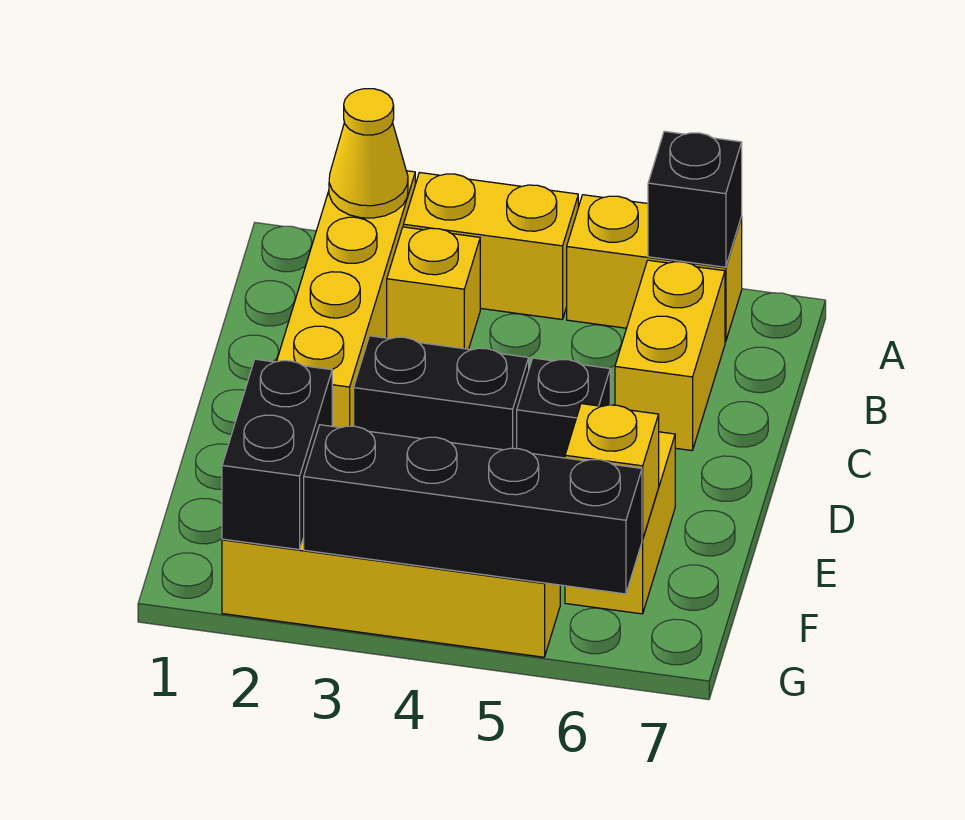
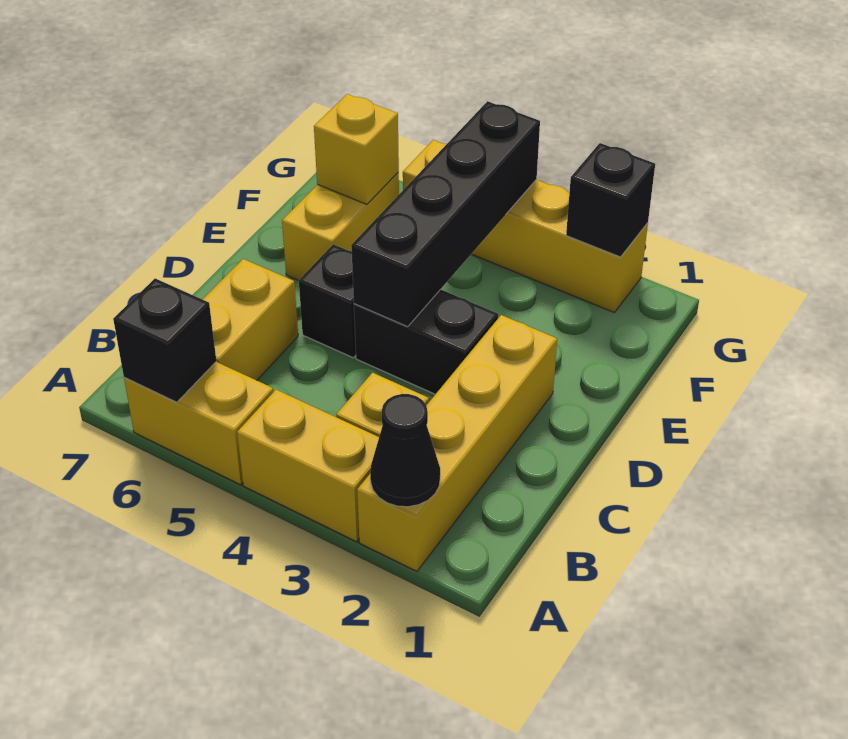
yellow 1x1 cone [329,89,408,218] -> black 1x1 cone [370,394,440,507]
black 1x2 brick [222,359,332,550] -> black 1x1 brick [566,143,655,257]
black 1x4 brick [304,425,642,594] -> black 1x4 brick turned to [351,101,540,327]

